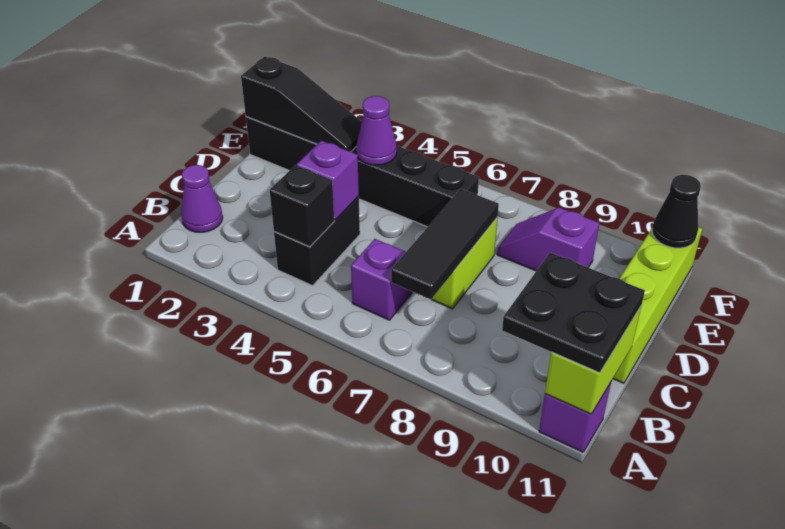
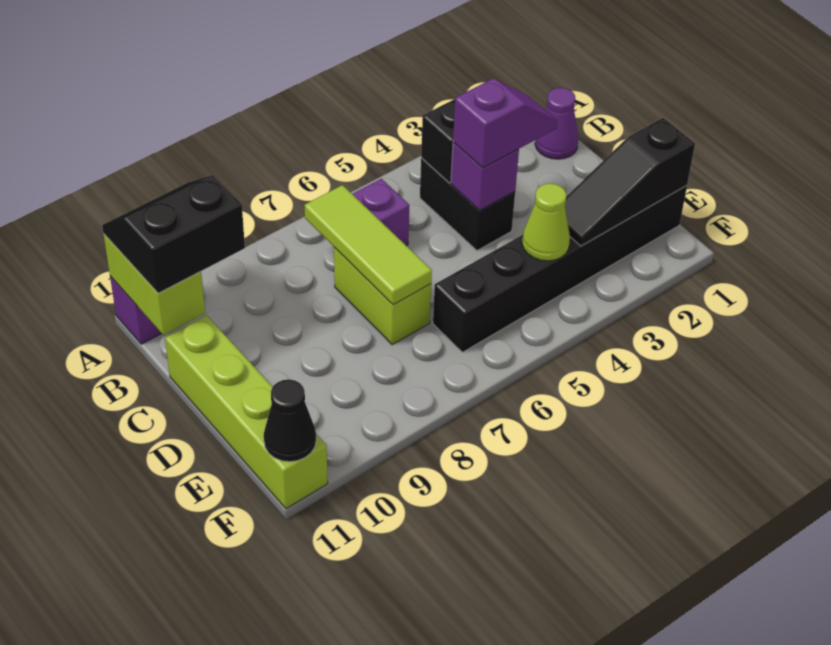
black 2x2 plate [502,253,645,373] -> black 2x2 slope [102,175,245,293]
black 1x3 tile [391,189,499,299] -> lime 1x3 tile [305,185,432,305]
purple 1x1 cone [356,96,397,165] -> lime 1x1 cone [522,184,570,261]
purple 1x2 slope [497,207,599,271] -> purple 1x2 slope moved to [453,78,557,168]

